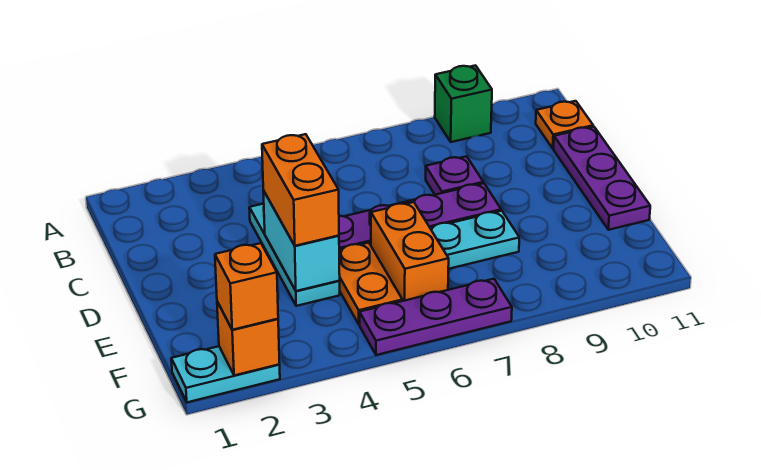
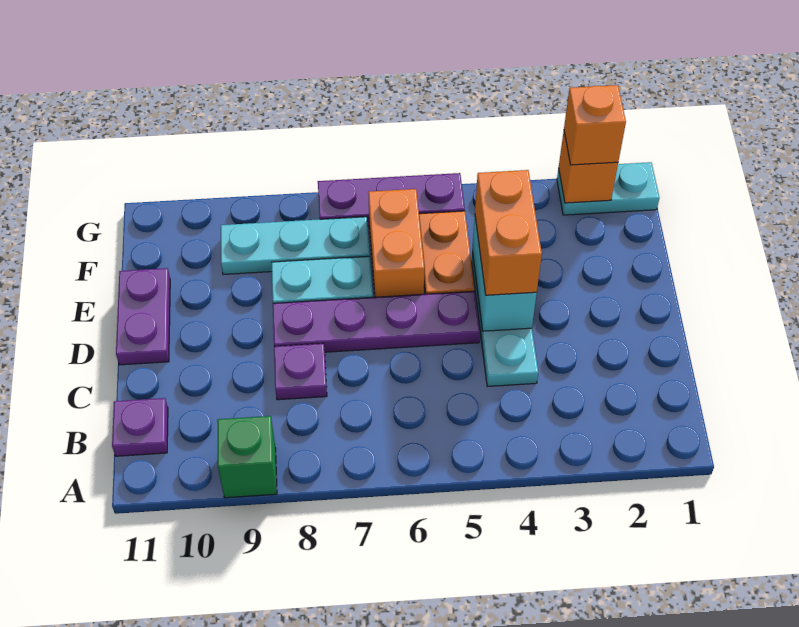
orange 1x1 plate [536,101,593,148] -> purple 1x1 plate [112,398,168,456]
purple 1x3 plate [553,127,650,230] -> purple 1x2 plate [116,268,170,365]
none -> cyan 1x3 plate [221,217,370,274]

